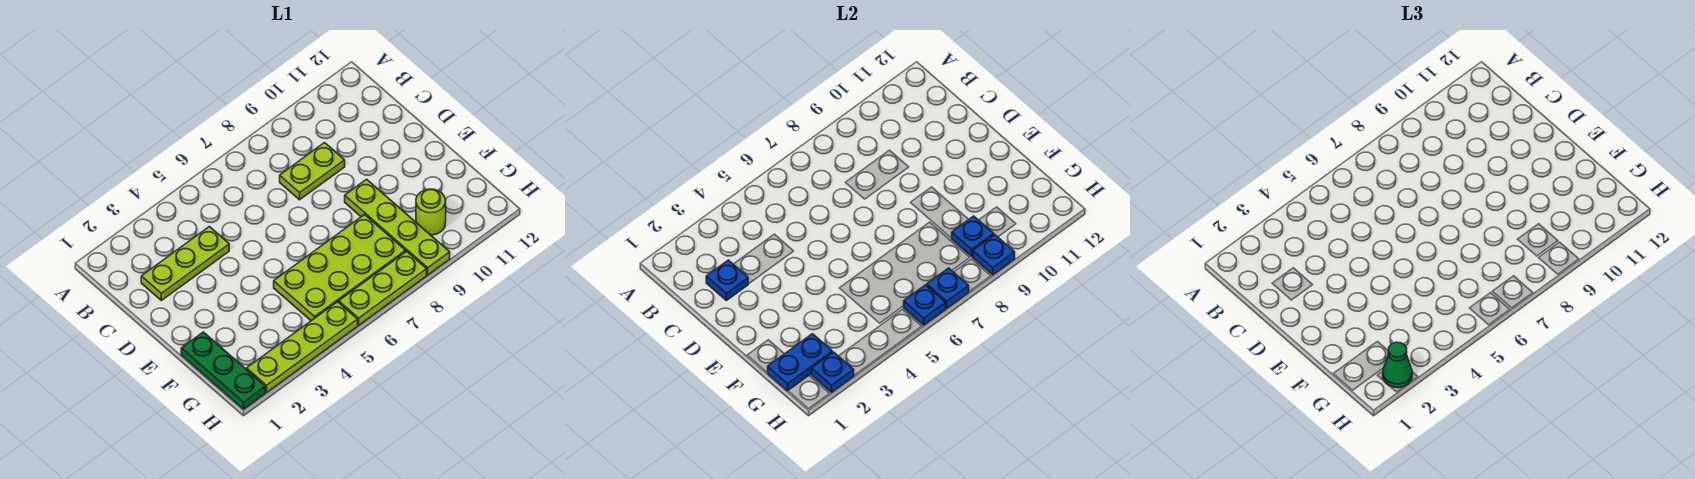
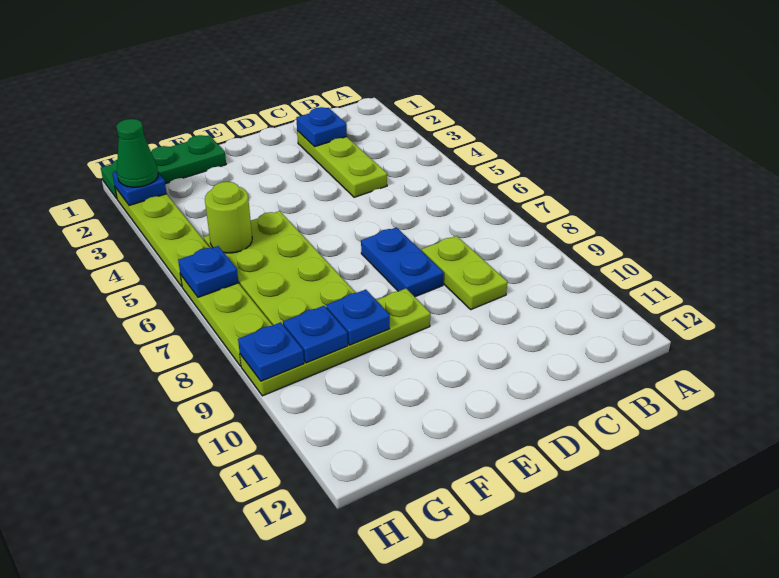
blue 1x2 plate [768,334,832,391] -> blue 1x2 plate moved to [361,227,444,297]
lime 1x1 round brick [416,189,446,235] -> lime 1x1 round brick moved to [205,182,252,253]
blue 1x1 plate [927,268,969,308] -> blue 1x1 plate moved to [326,290,390,345]

